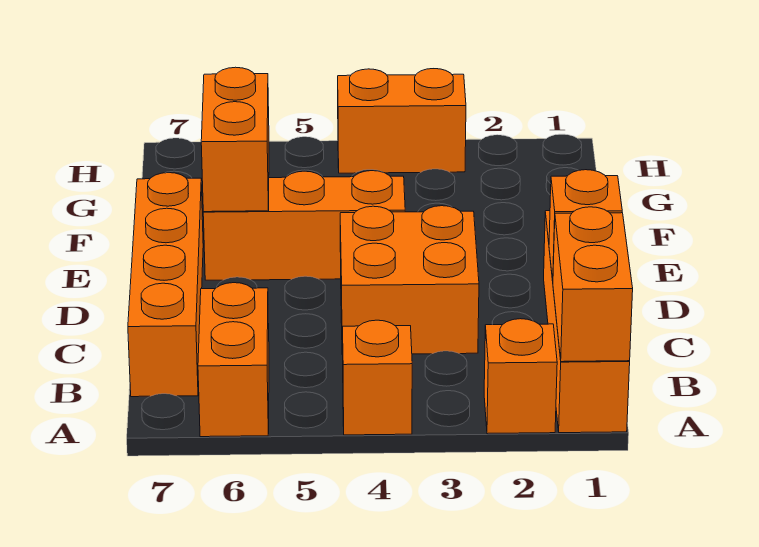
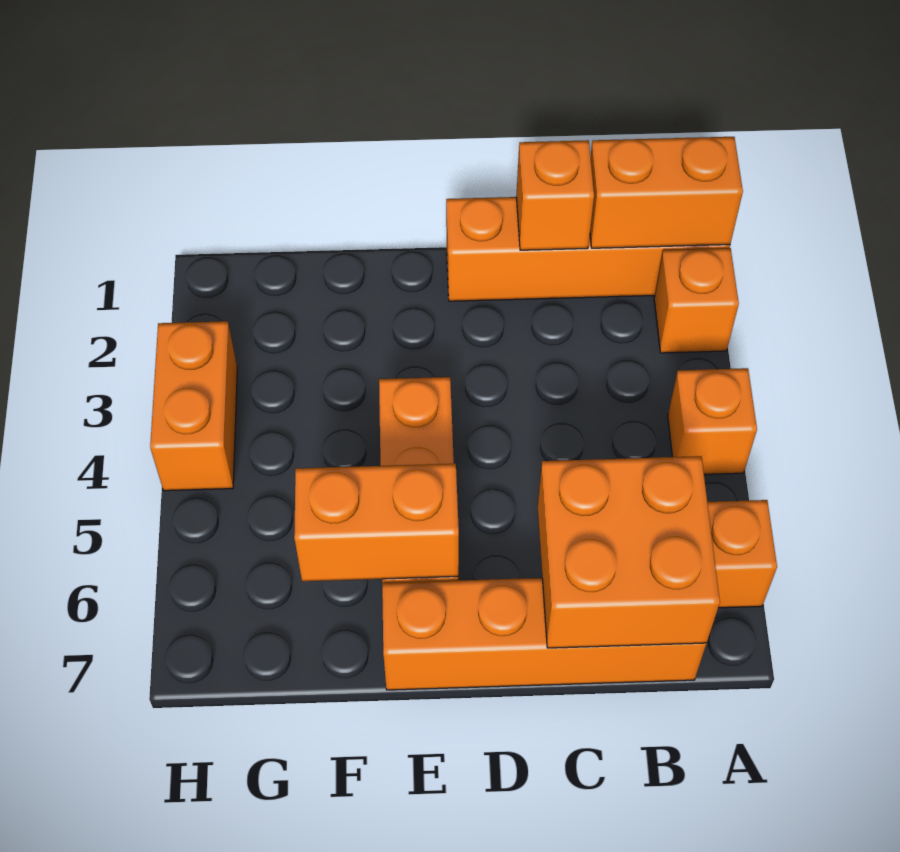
orange 2x2 brick [340,206,479,355] -> orange 2x2 brick moved to [538,456,720,648]

